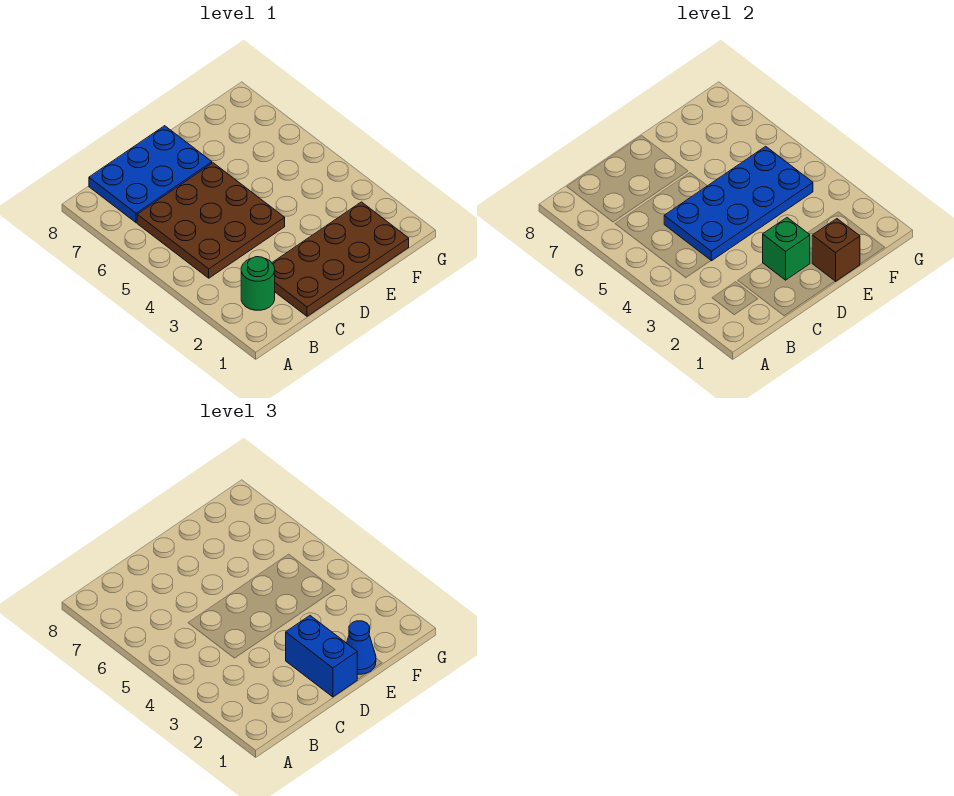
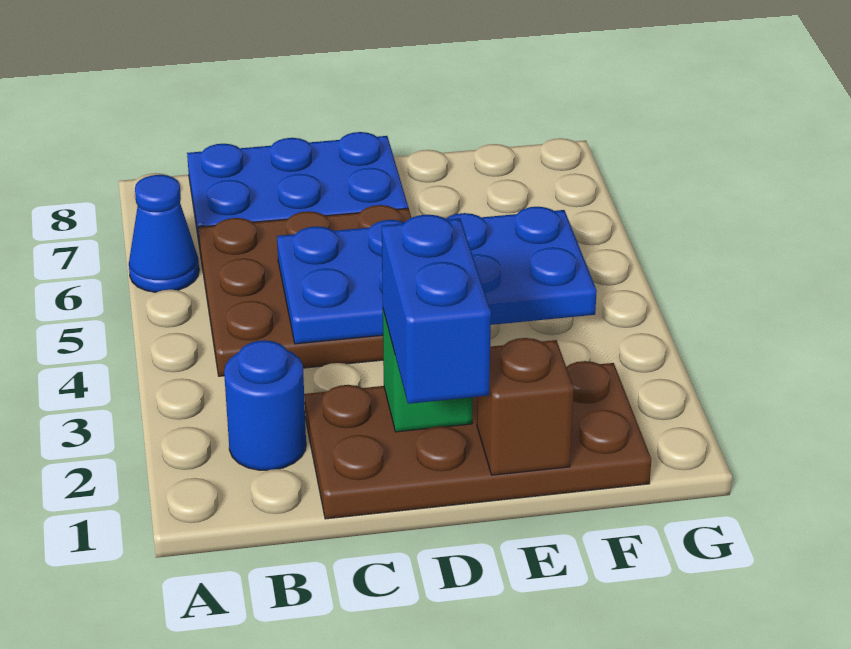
green 1x1 round brick [241,257,275,310] -> blue 1x1 round brick [224,340,306,470]
blue 1x1 cone [347,621,376,674] -> blue 1x1 cone moved to [129,175,199,292]

